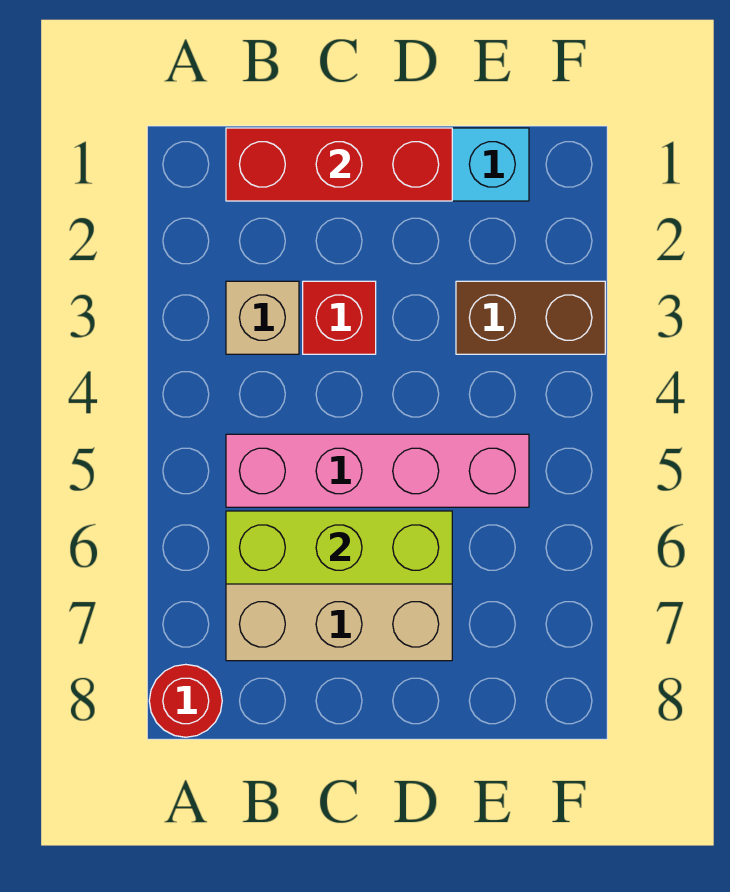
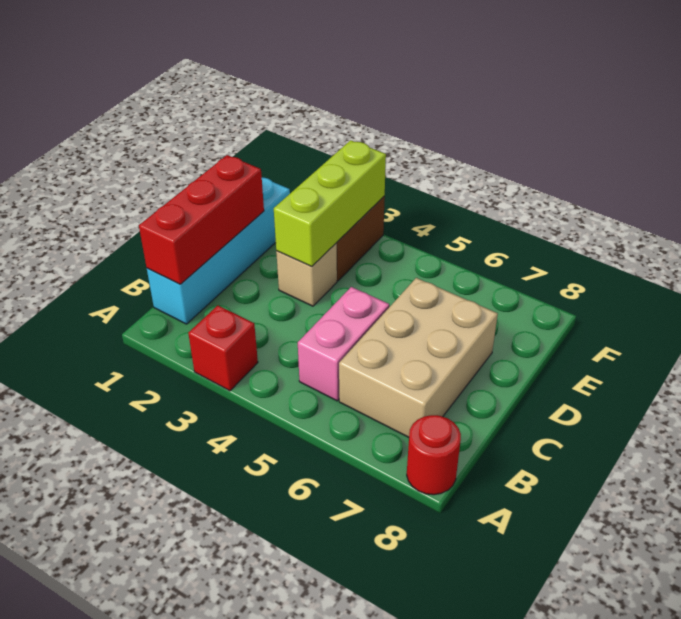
tan 1x1 brick [226,281,299,354] -> tan 1x1 brick moved to [276,243,337,306]
pink 1x4 brick [226,434,529,507] -> pink 1x2 brick [298,287,389,401]
lime 1x3 brick [226,511,452,584] -> lime 1x3 brick moved to [274,140,386,266]
red 1x1 brick [303,281,376,354] -> red 1x1 brick moved to [188,306,258,391]

